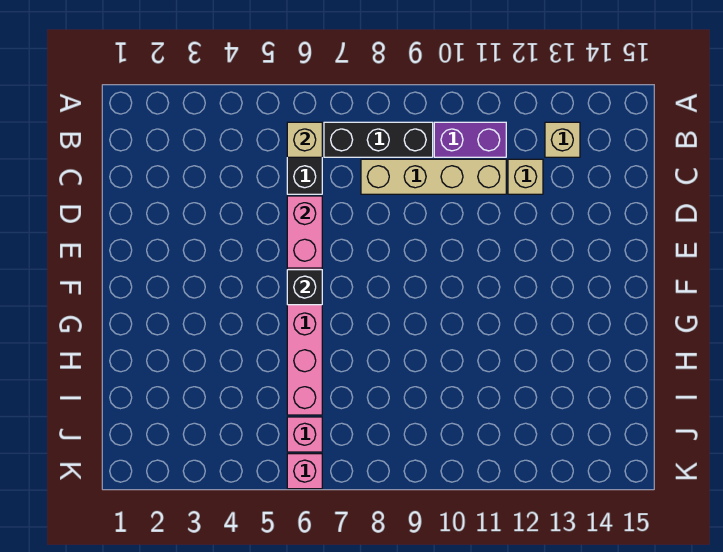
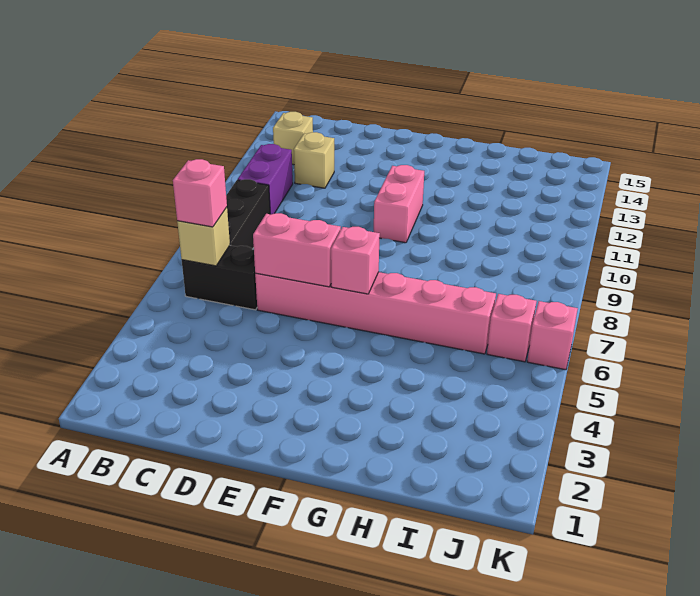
none -> pink 1x1 brick [173,159,227,227]
tan 1x4 brick [361,159,506,194] -> none
black 1x1 brick [287,270,322,305] -> pink 1x1 brick [331,227,380,294]
none -> pink 1x2 brick [374,165,424,243]

